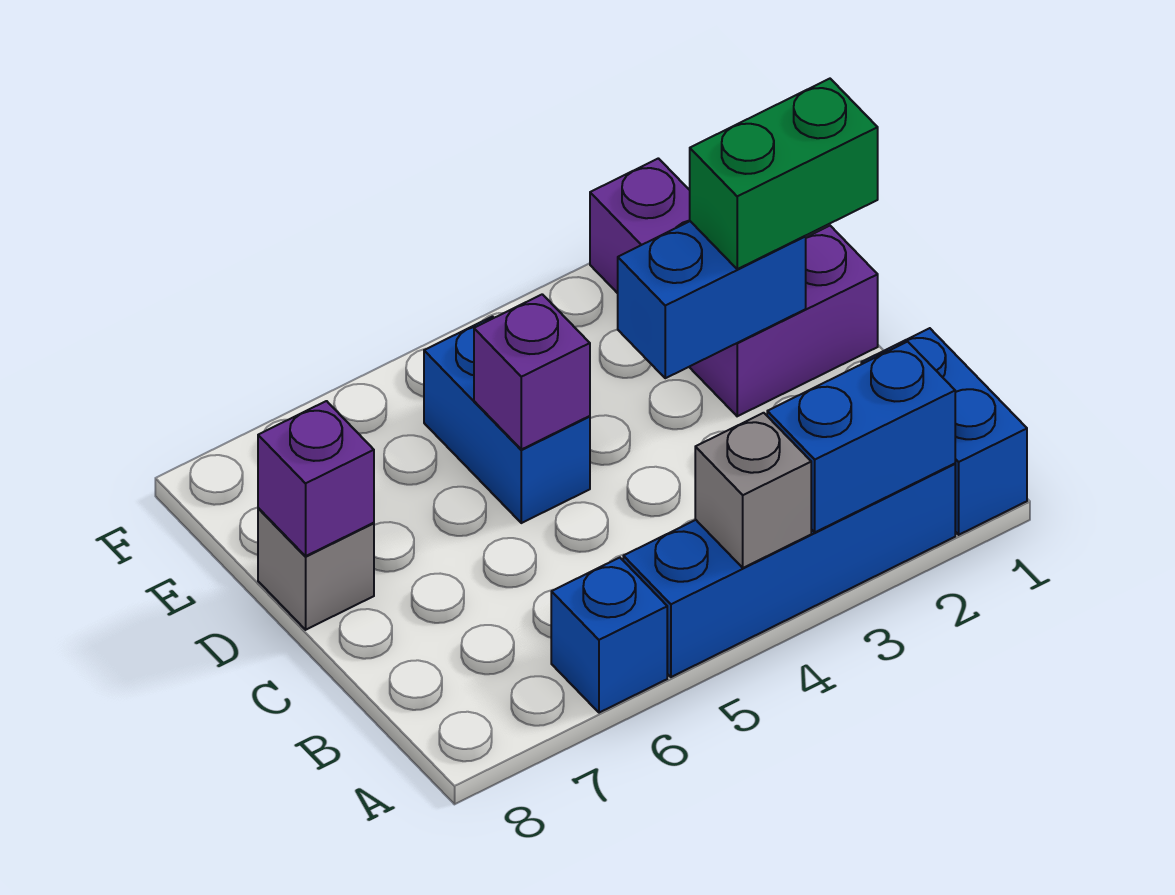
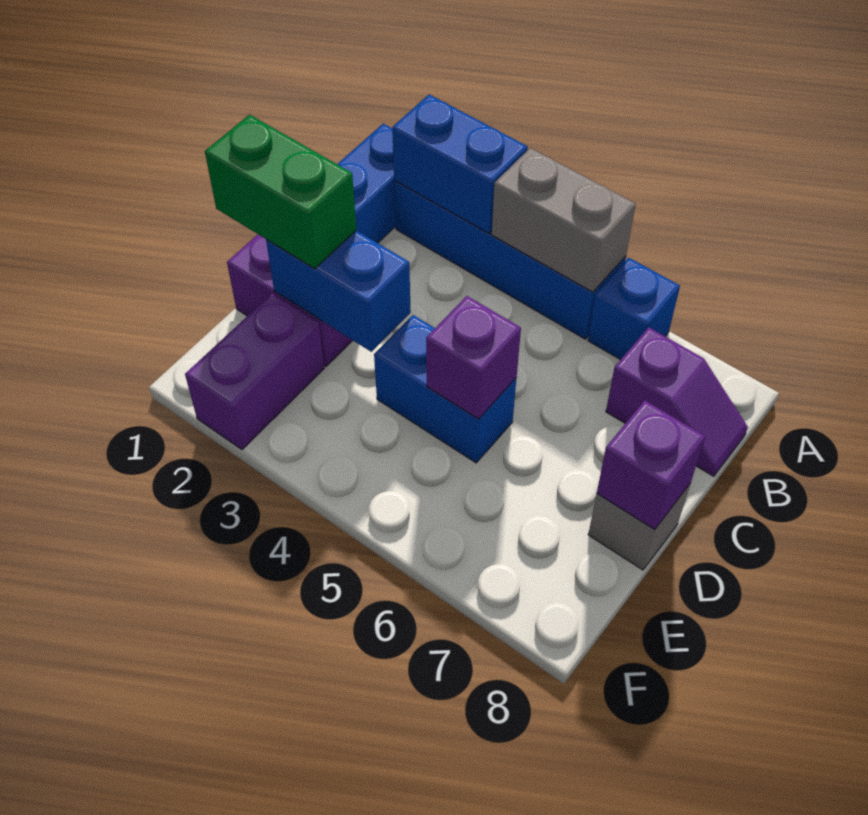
grey 1x1 brick [695,413,811,568] -> grey 1x2 brick [492,148,636,292]
none -> purple 1x2 slope [606,327,748,476]
blue 1x2 brick [424,317,590,523] -> blue 1x2 brick turned to [374,315,516,463]

